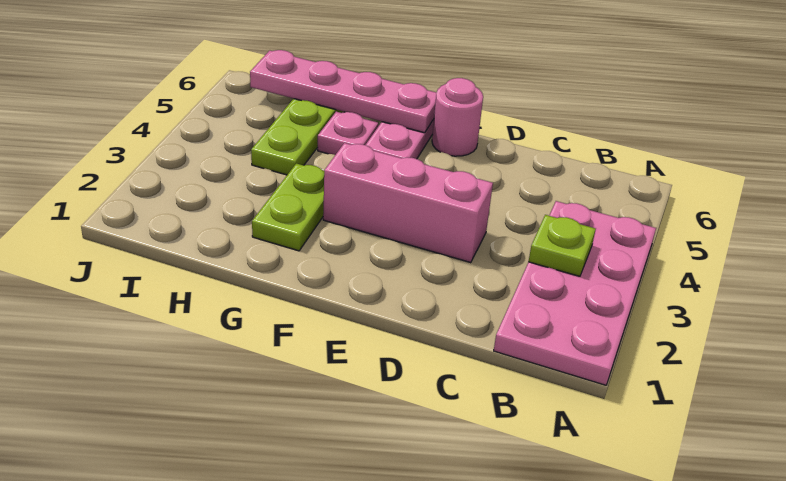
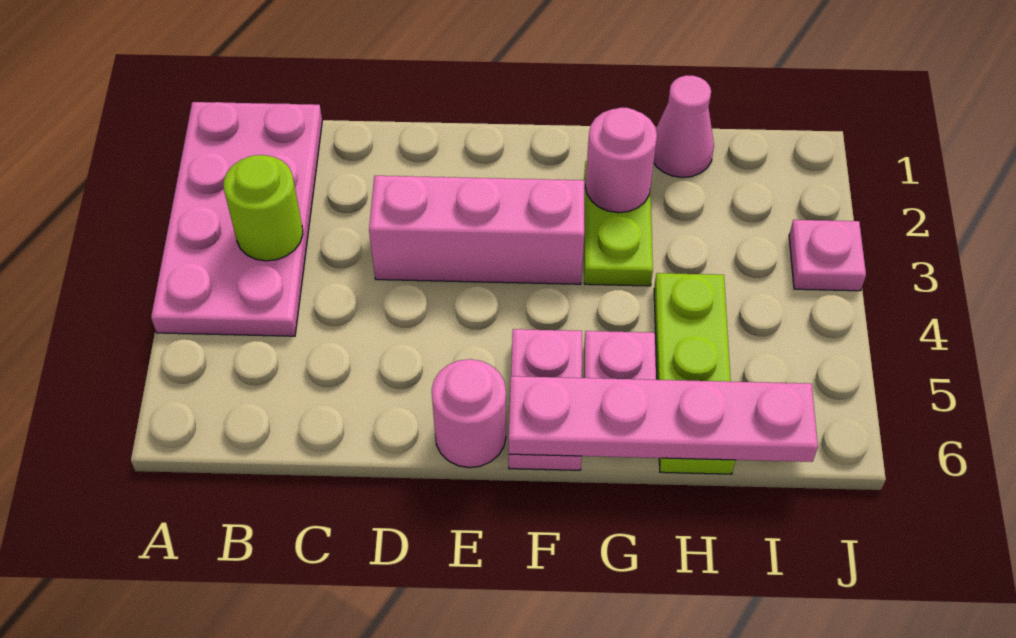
lime 1x1 plate [529,215,596,276] -> lime 1x1 round brick [224,155,303,261]
none -> pink 1x1 round brick [585,108,657,213]
none -> pink 1x1 cone [654,75,714,178]
none -> pink 1x1 plate [789,220,866,291]

